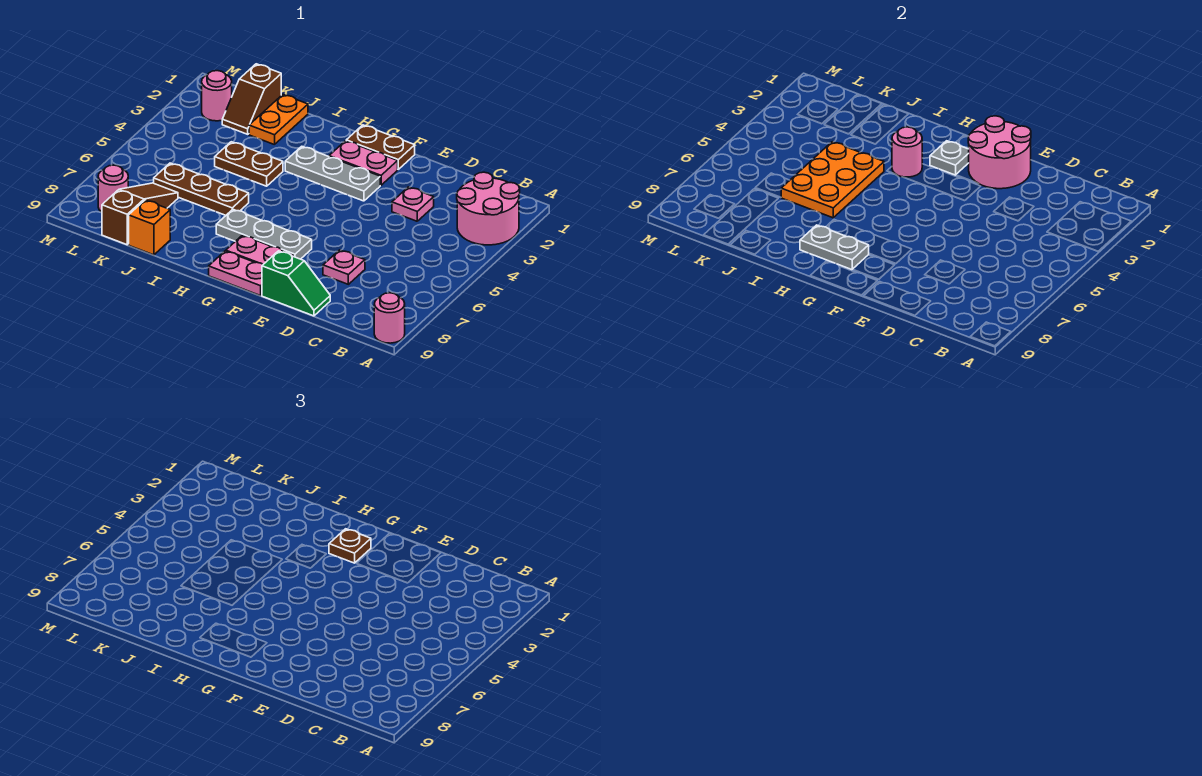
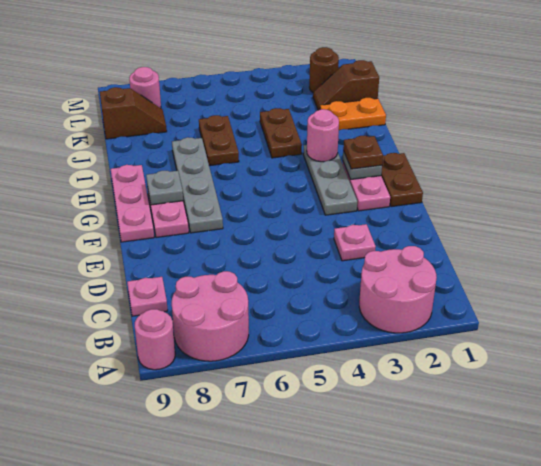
pink 1x1 plate [323,250,365,284] -> pink 1x1 plate moved to [127,277,168,316]
green 1x2 slope [262,251,330,316] -> none
pink 2x2 round brick [968,116,1031,189] -> pink 2x2 round brick moved to [172,271,249,361]
grey 1x3 plate [216,209,312,259] -> grey 1x4 plate [172,137,223,233]
pink 1x2 plate [209,251,263,296] -> pink 1x3 plate [111,165,154,242]
grey 1x2 plate [800,225,869,270] -> grey 1x1 plate [146,171,183,205]
orange 2x3 plate [781,142,884,218] -> none
brown 1x3 plate [154,163,249,215] -> brown 1x2 plate [199,115,239,166]
orange 1x1 brick [129,200,170,255] -> none
brown 1x3 slope [102,183,178,245] -> brown 1x2 slope [100,87,167,139]
pink 1x1 round brick [202,71,232,121] -> brown 1x1 round brick [309,47,339,92]

